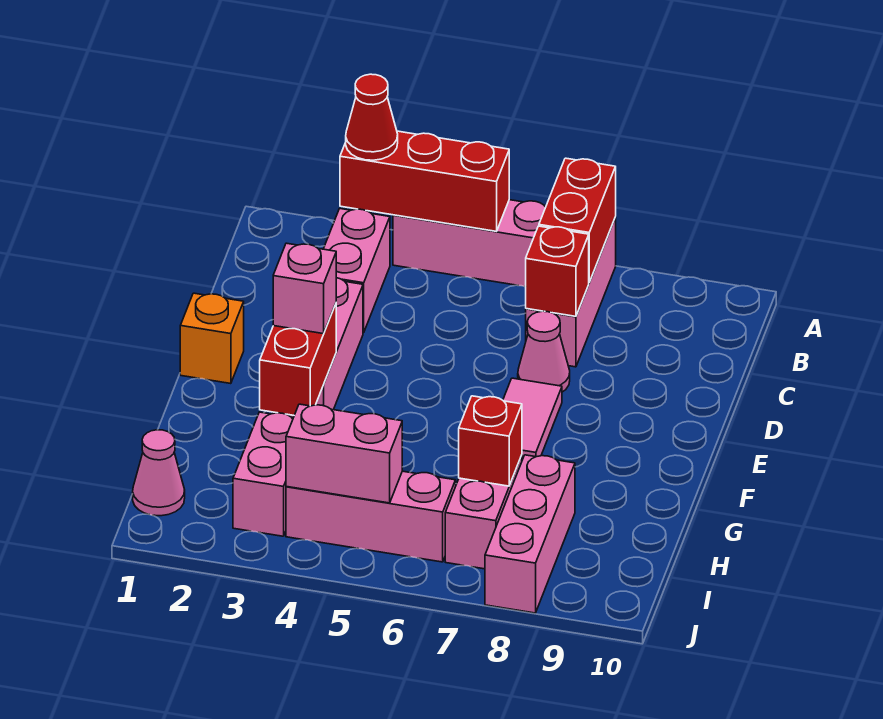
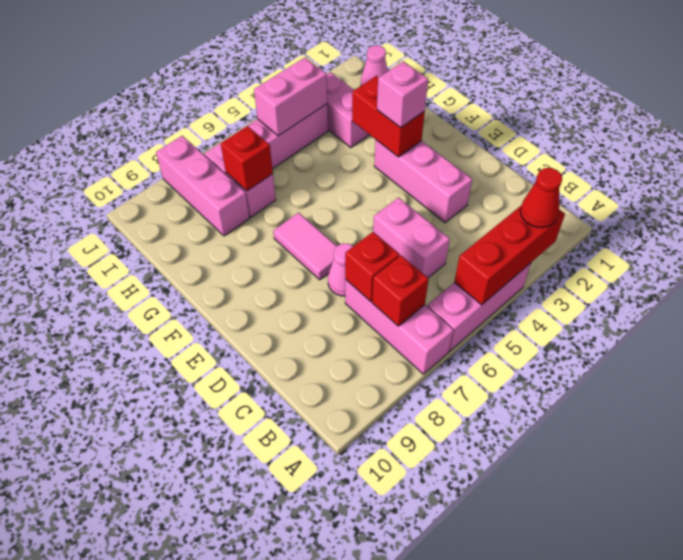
red 1x2 brick [539,158,616,282] -> red 1x1 brick [372,256,429,326]
pink 1x2 brick [324,209,390,333] -> pink 1x2 brick moved to [373,198,450,278]
orange 1x1 brick [180,293,244,384] -> none

